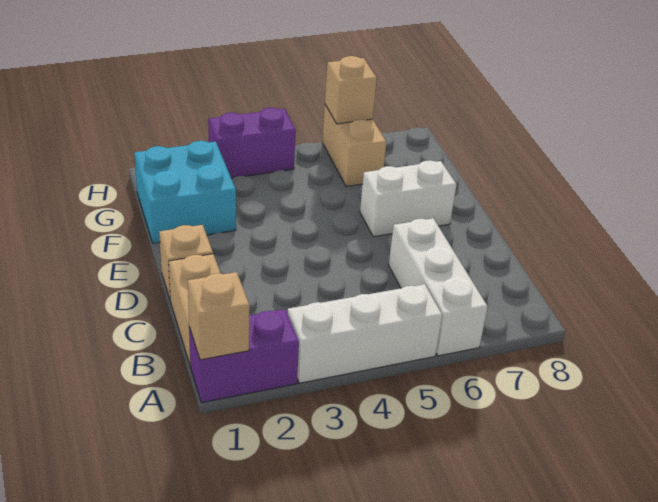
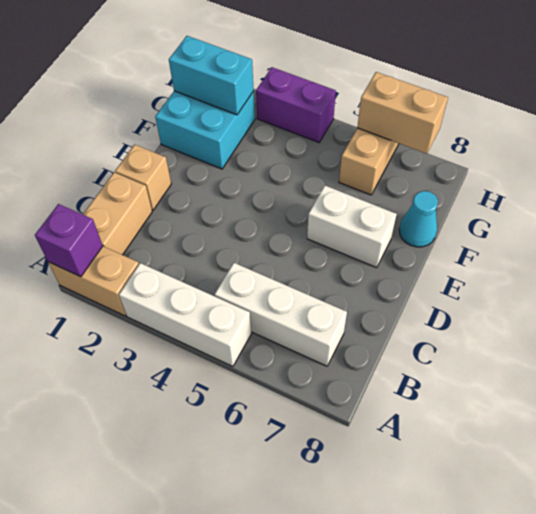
purple 1x2 brick [189,309,299,403] -> tan 1x2 brick [48,246,139,316]
tan 1x1 brick [188,272,250,360] -> purple 1x1 brick [35,204,103,277]
white 1x3 brick [389,218,488,356] -> white 1x3 brick turned to [214,263,347,366]
none -> cyan 1x1 cone [399,191,438,247]
none -> cyan 1x2 brick [169,36,254,115]
tan 1x1 brick [325,56,377,124] -> tan 1x2 brick [357,72,448,154]

